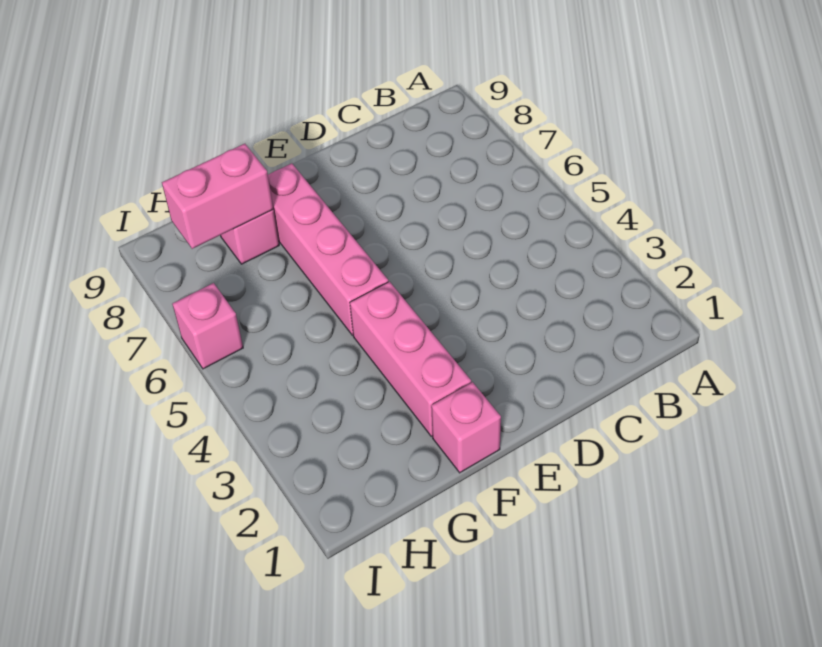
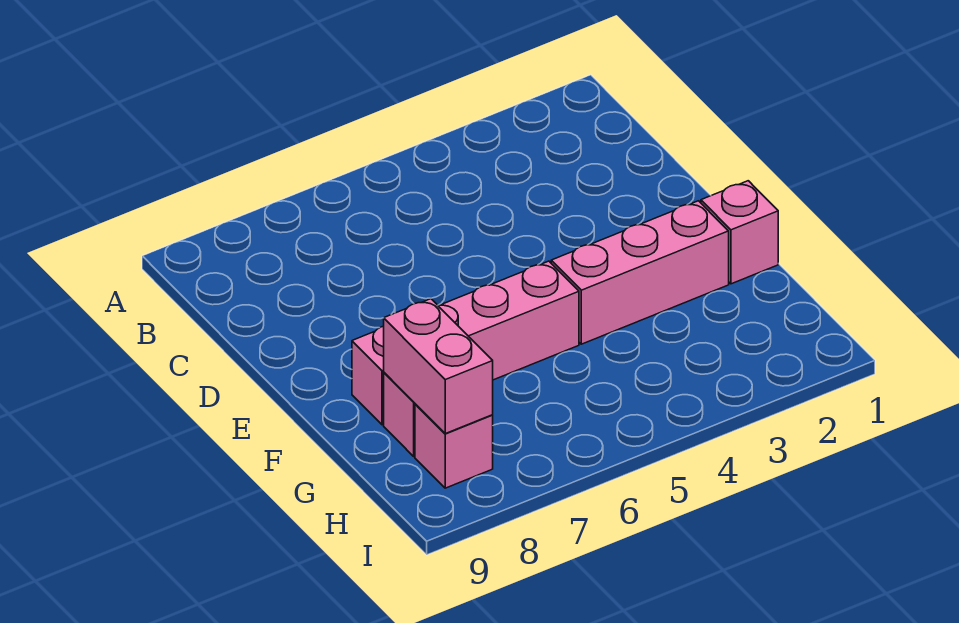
pink 1x1 brick [172,283,243,369] -> pink 1x1 brick moved to [415,404,493,488]

